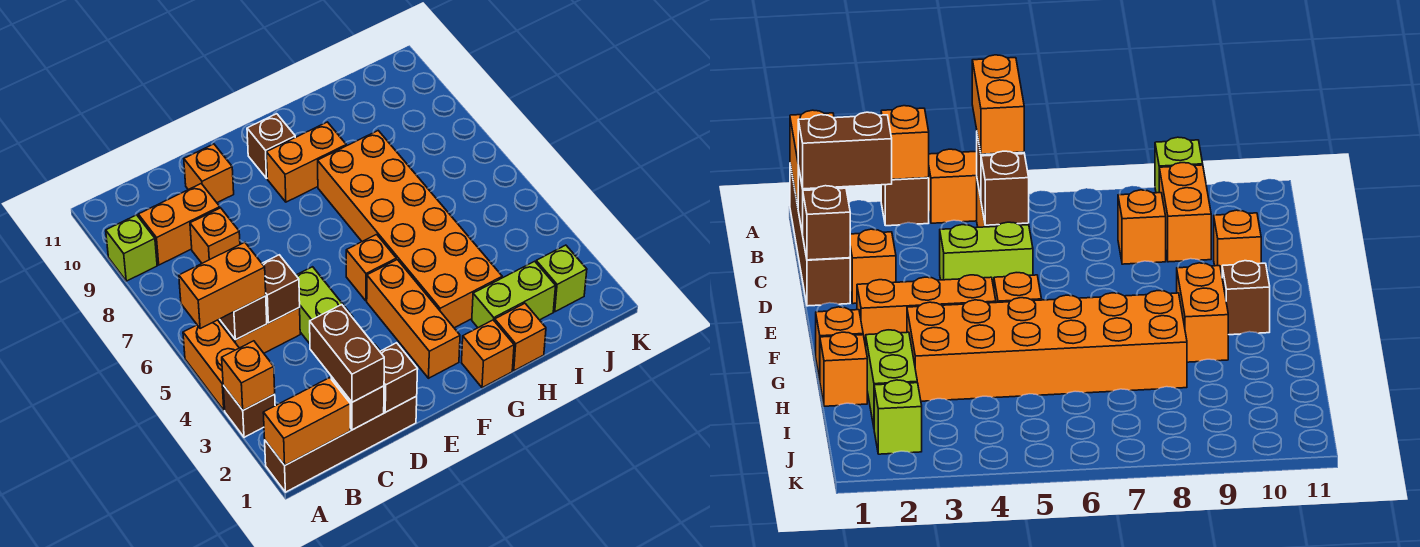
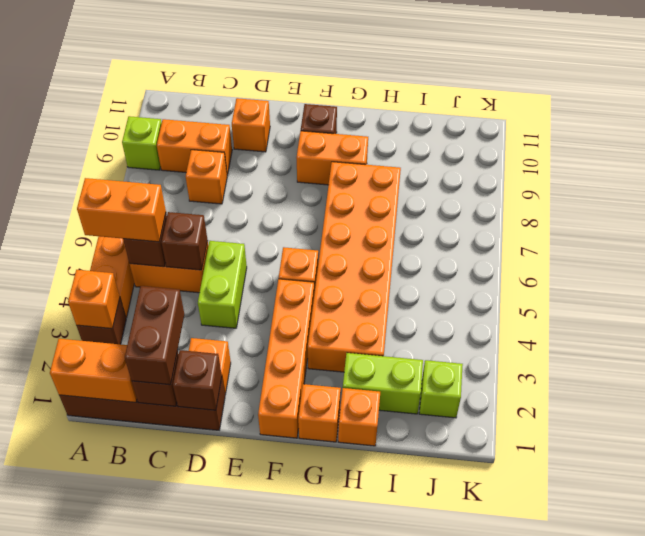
orange 1x3 brick [367,260,460,378] -> orange 1x4 brick [258,279,314,438]

